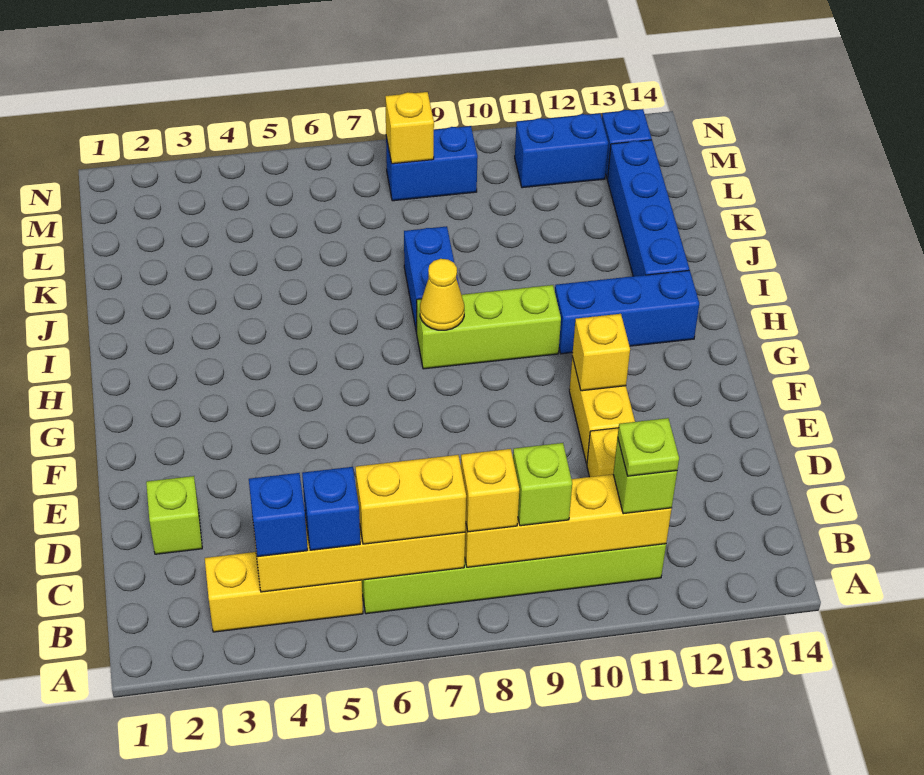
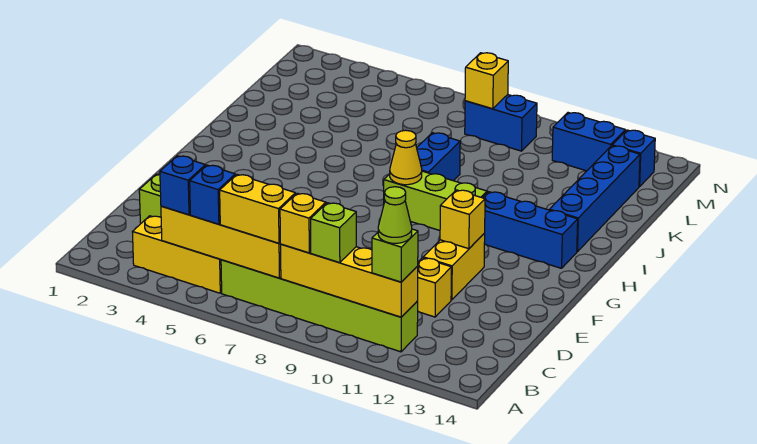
lime 1x1 plate [618,418,679,476] -> lime 1x1 cone [378,187,412,243]

